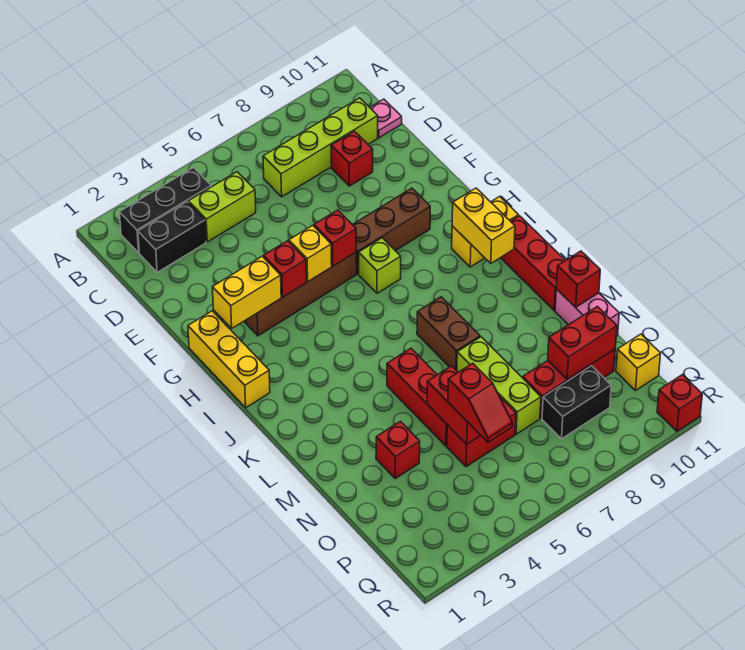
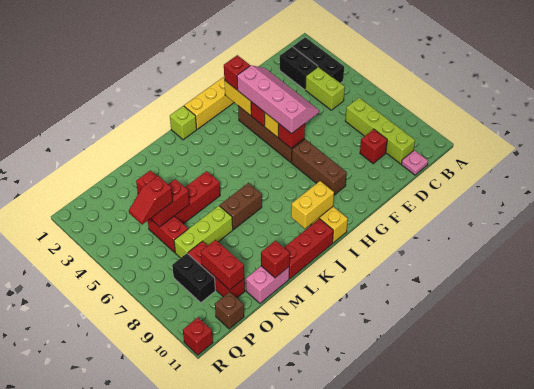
none -> pink 2x4 slope [237,65,319,134]
none -> red 1x1 brick [224,55,250,90]
lime 1x1 brick [359,238,401,293] -> lime 1x1 brick moved to [170,106,197,140]
yellow 1x1 brick [616,334,661,391] -> brown 1x1 brick [215,292,244,329]

